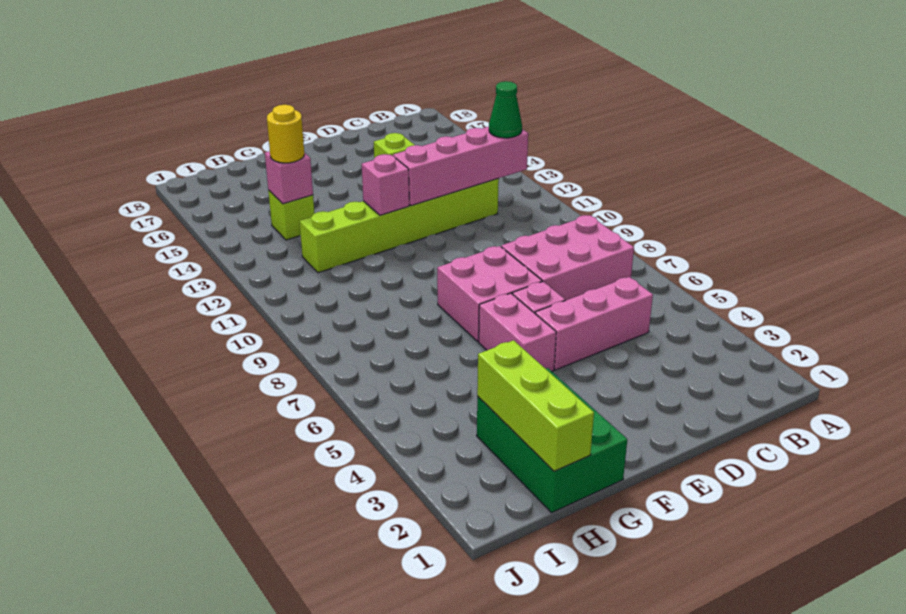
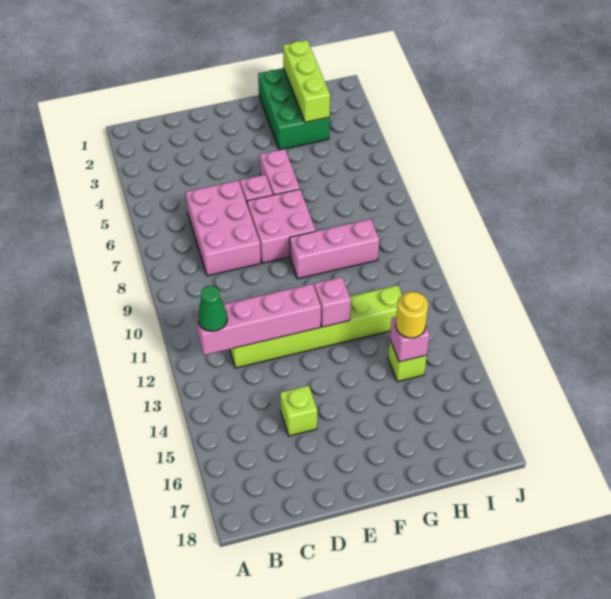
pink 2x3 brick [501,215,634,300] -> pink 2x3 brick turned to [185,180,261,276]
pink 1x3 brick [535,277,653,370] -> pink 1x3 brick moved to [290,219,379,279]

